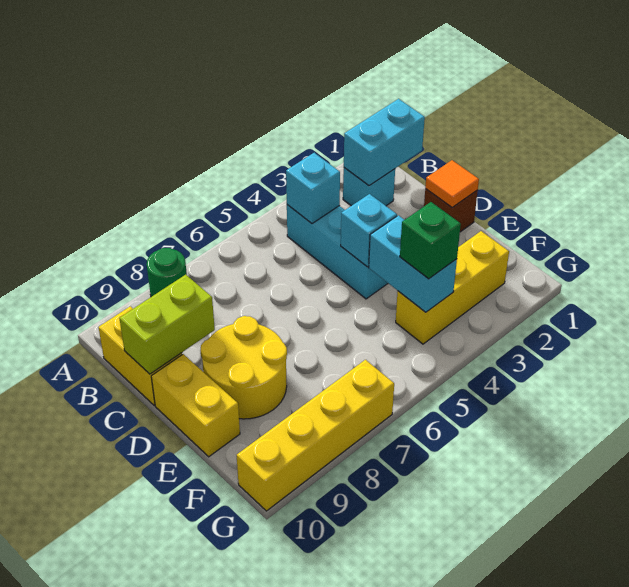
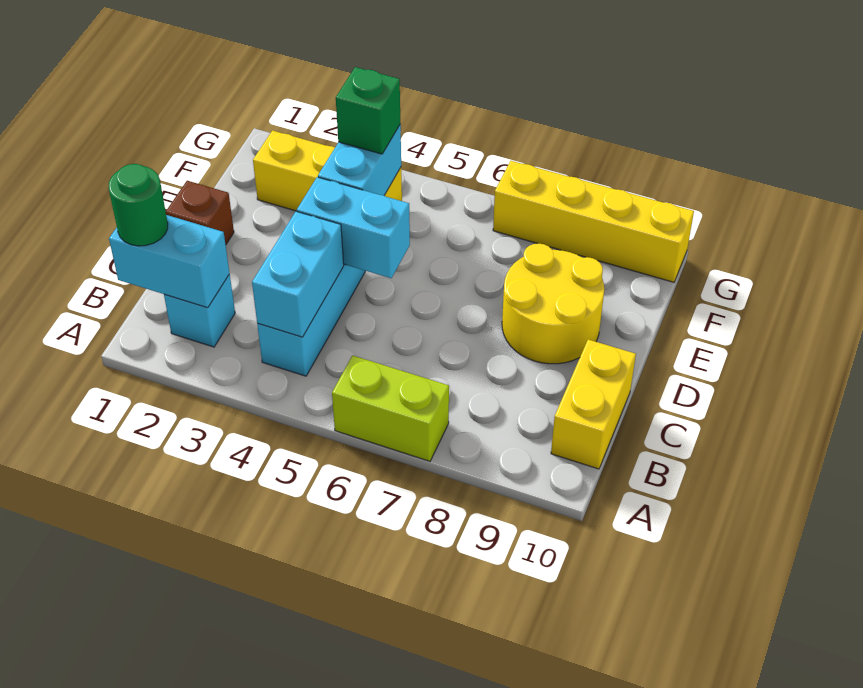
green 1x1 round brick [147,248,187,297] -> green 1x1 round brick moved to [108,164,168,246]
cyan 1x1 brick [286,153,340,224] -> cyan 1x2 brick [252,211,344,337]
lime 1x2 brick [119,275,215,374] -> lime 1x2 brick moved to [332,355,449,461]
orange 1x1 tile [425,160,479,207] -> none
cyan 1x1 brick [341,194,397,267] -> cyan 1x2 brick [297,177,410,278]
yellow 1x2 brick [151,354,240,457] -> none

